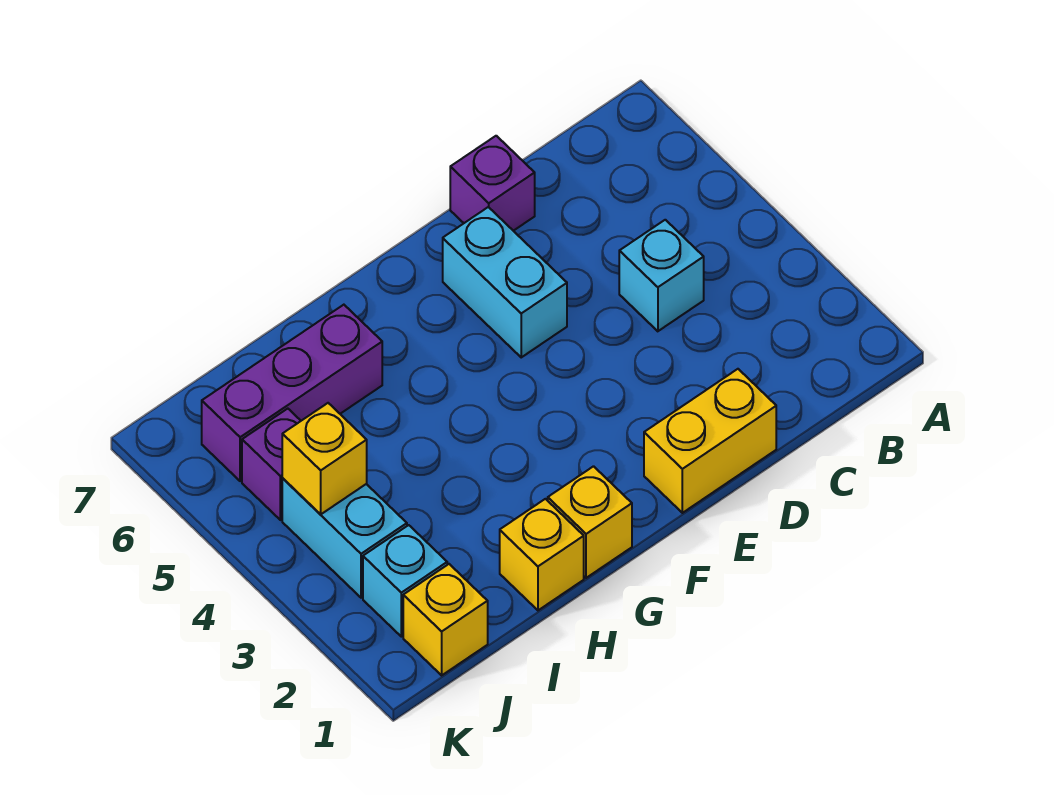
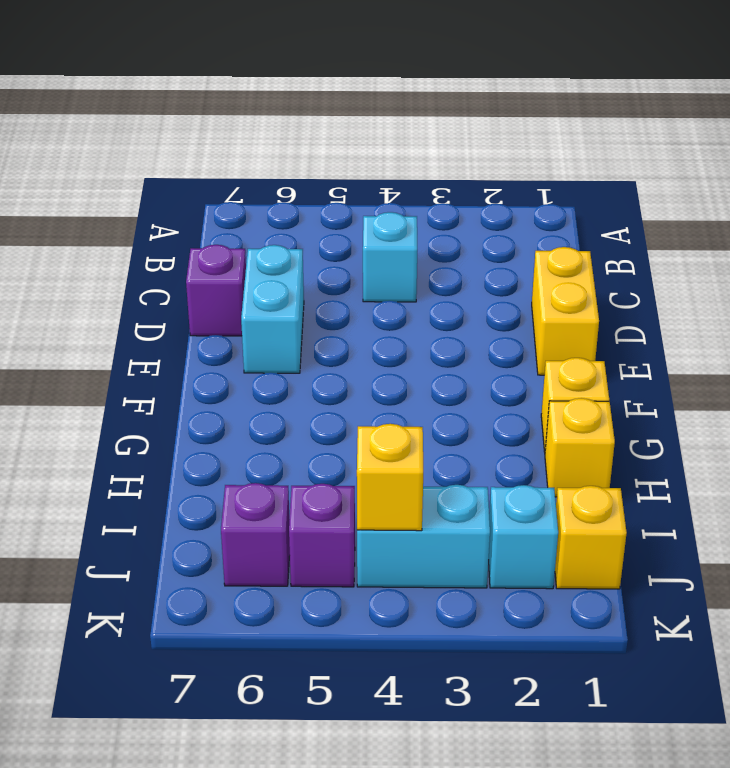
cyan 1x2 brick [443,207,567,357] -> cyan 1x2 brick turned to [241,245,304,373]
purple 1x3 brick [202,305,382,481] -> purple 1x1 brick [221,483,290,586]

